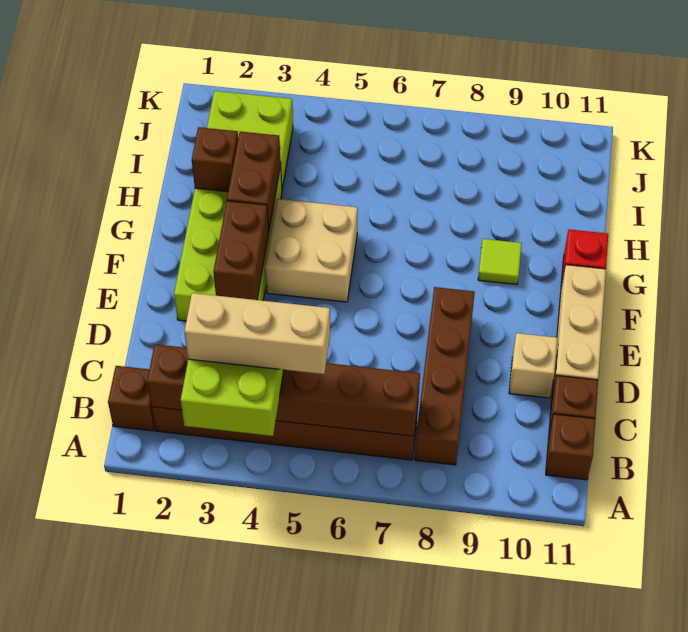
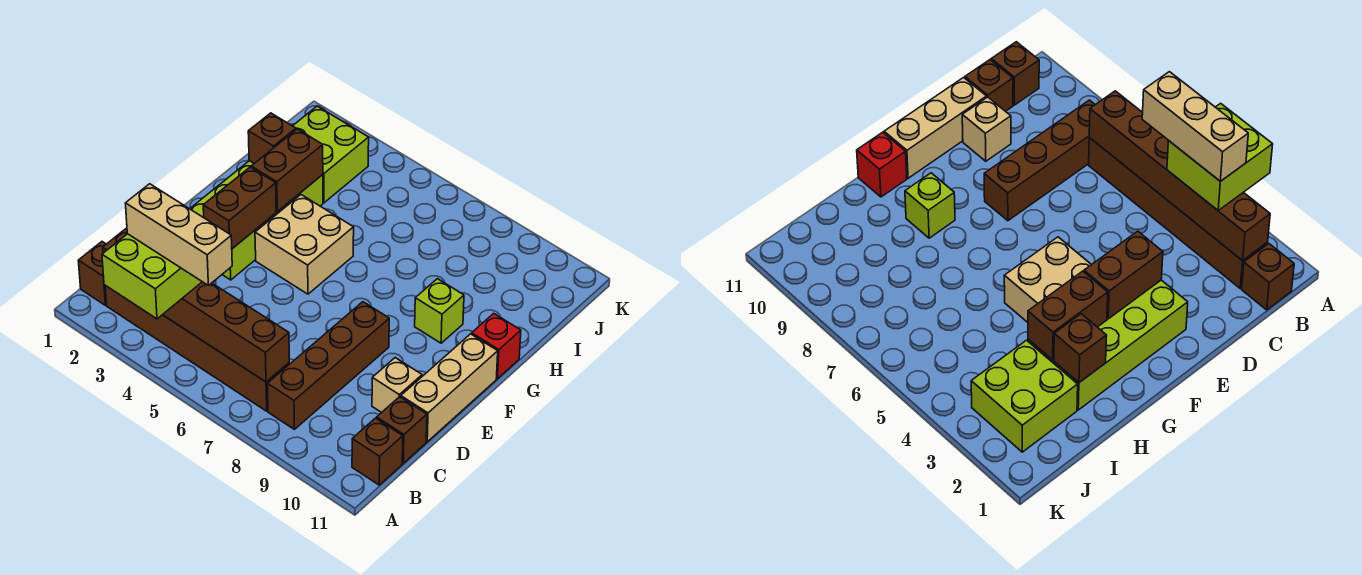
lime 1x1 tile [478,239,522,285] -> lime 1x1 brick [415,279,464,343]

